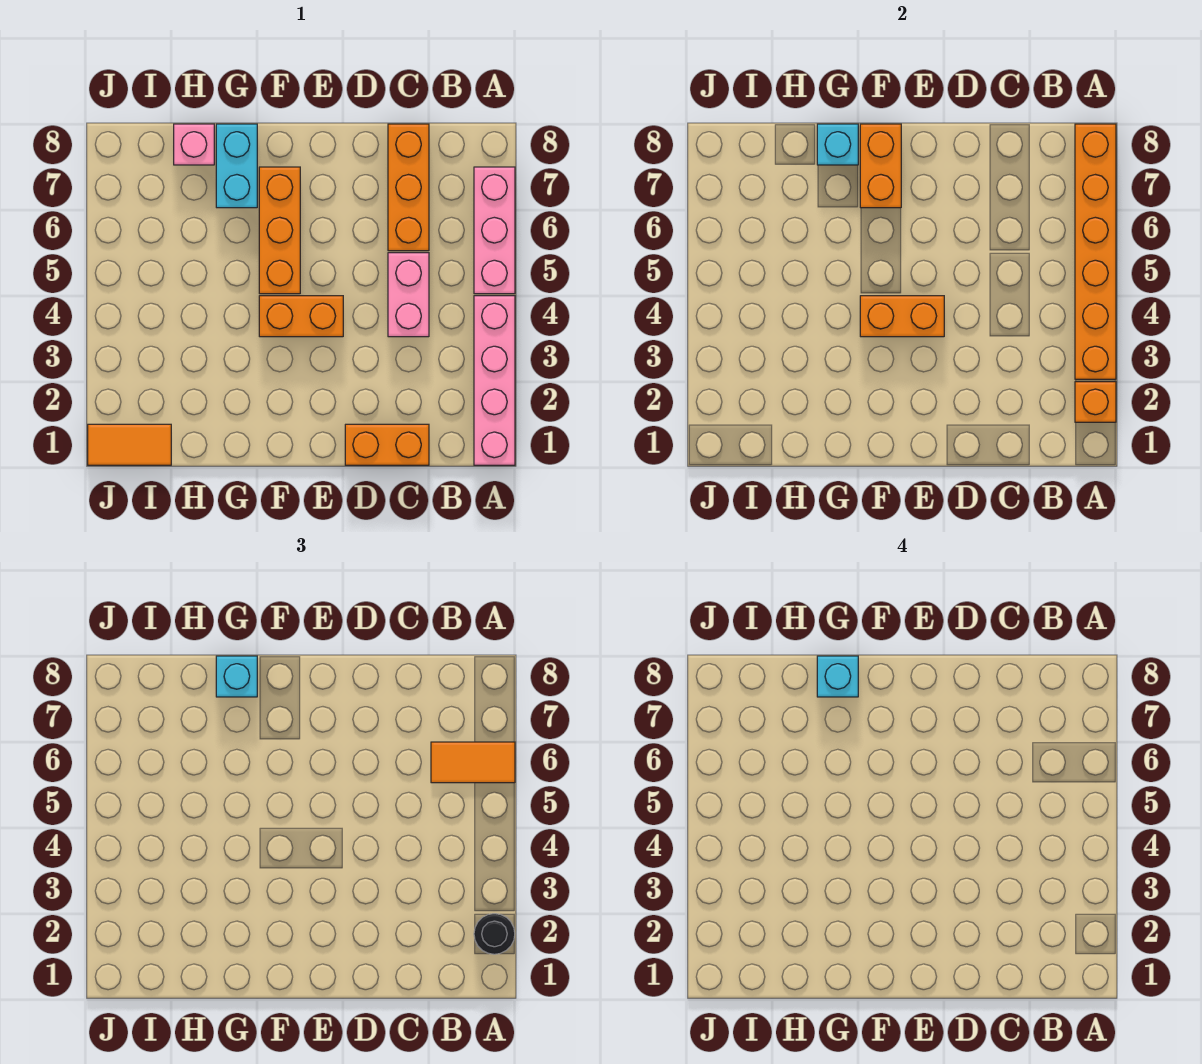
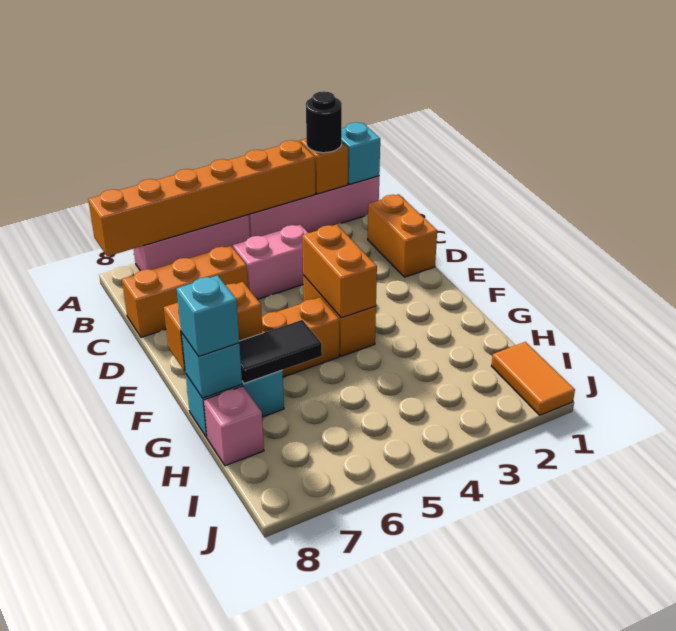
orange 1x2 tile [431,742,515,783] -> none
none -> black 1x2 tile [239,320,322,383]
cyan 1x1 brick [817,656,858,697] -> cyan 1x1 brick moved to [342,122,380,184]

